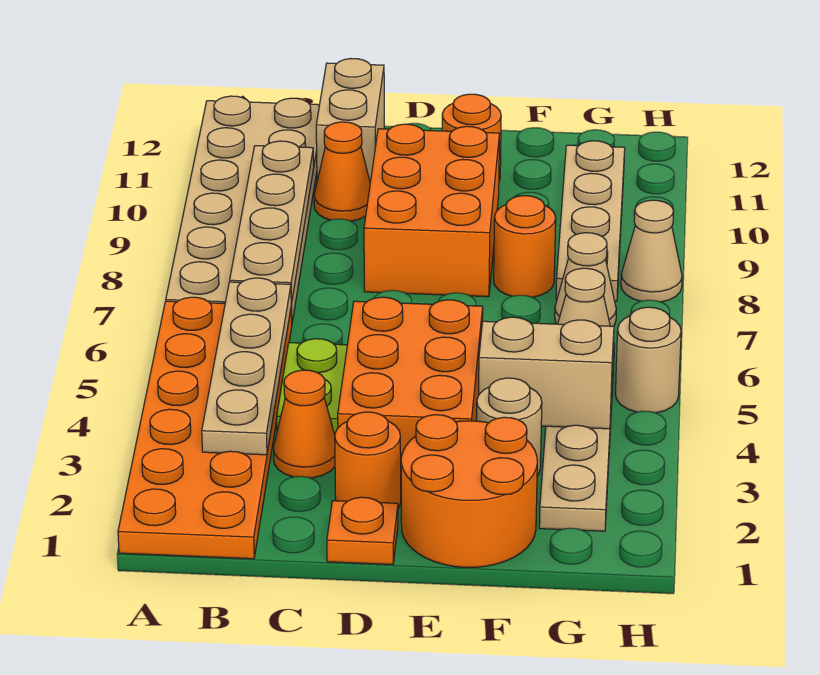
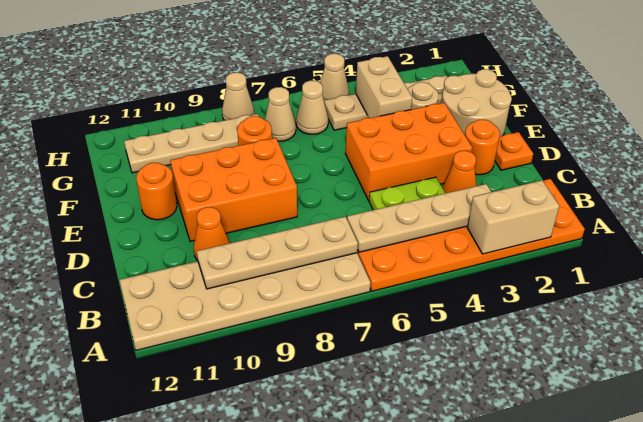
tan 1x2 brick [316,59,384,182] -> tan 1x2 brick moved to [467,180,560,254]
orange 2x2 round brick [401,415,537,567] -> tan 2x2 round brick [442,69,512,136]
tan 1x1 round brick [615,307,681,413] -> tan 1x1 cone [320,54,349,100]

